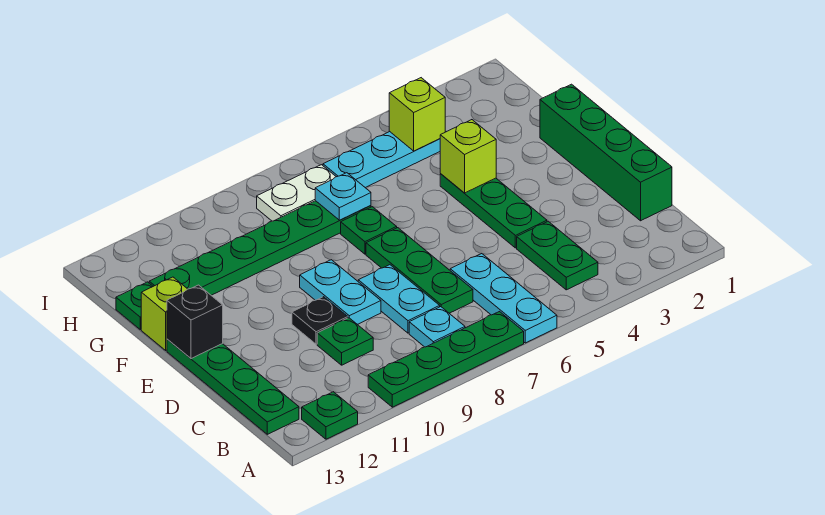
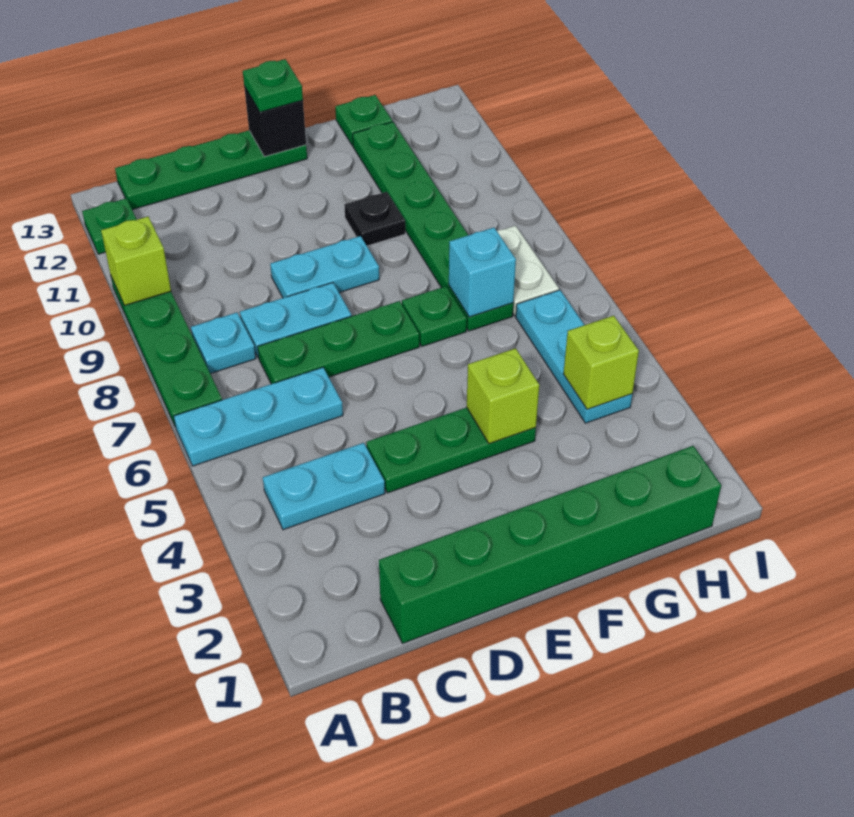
green 1x2 plate [517,221,598,290] -> cyan 1x2 plate [263,443,385,530]
green 1x4 brick [540,84,672,221] -> green 1x6 brick [379,446,721,643]
green 1x1 plate [317,318,373,365] -> green 1x1 plate moved to [243,59,303,112]
black 1x1 plate [292,297,348,344] -> black 1x1 plate moved to [344,192,405,246]
lime 1x1 brick [141,277,187,350] -> lime 1x1 brick moved to [101,217,171,306]
cyan 1x1 plate [315,173,371,220] -> cyan 1x1 brick [449,228,516,317]

